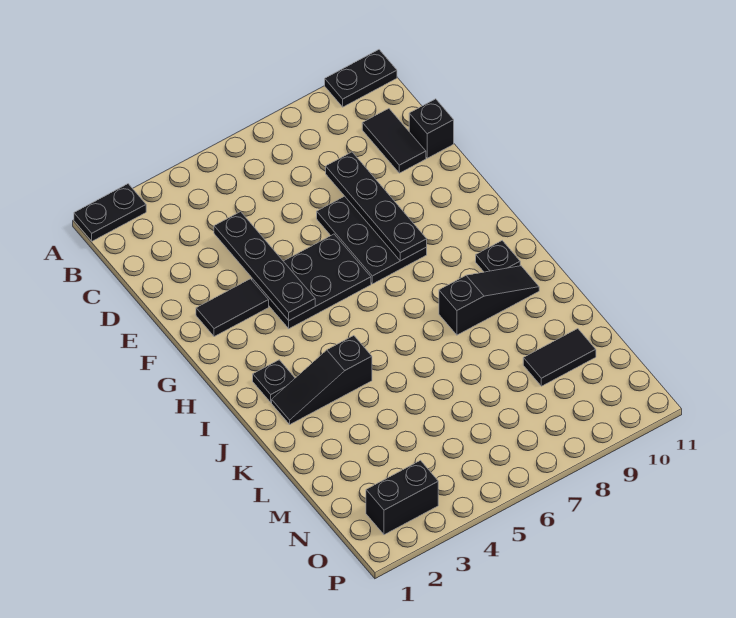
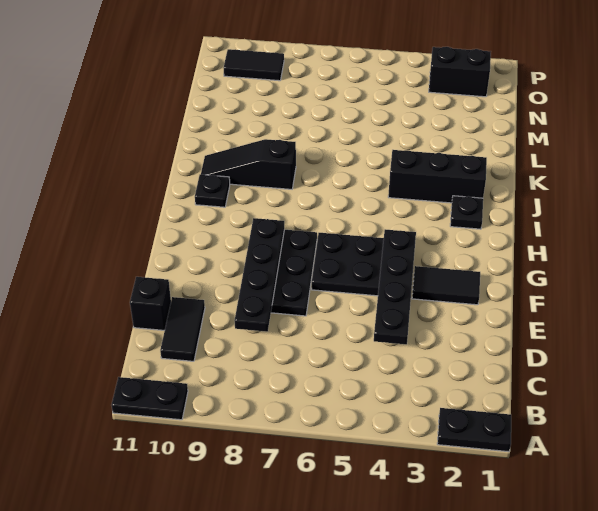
black 1x3 slope [272,336,372,424] -> black 1x3 brick [388,150,487,203]
black 1x2 tile [523,329,596,386] -> black 1x2 tile moved to [224,49,284,81]

